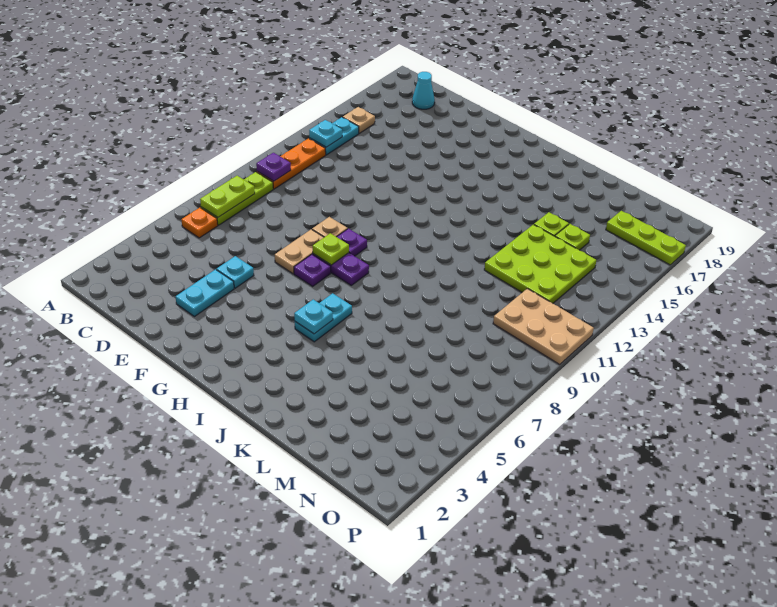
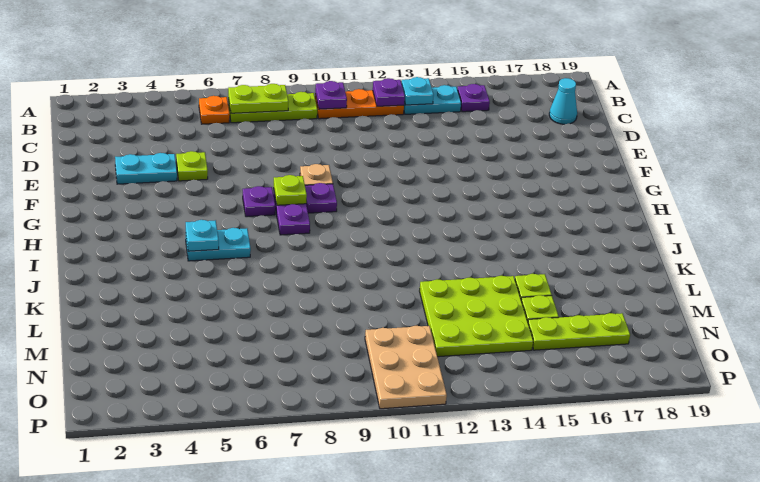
none -> purple 1x1 plate [373,78,405,106]
tan 1x1 plate [343,107,375,133] -> purple 1x1 plate [457,84,490,112]
cyan 1x1 plate [217,256,254,288] -> lime 1x1 plate [176,151,208,181]
tan 1x2 plate [275,229,324,274] -> none
lime 1x3 plate [606,211,686,265] -> lime 1x3 plate turned to [528,313,630,350]

